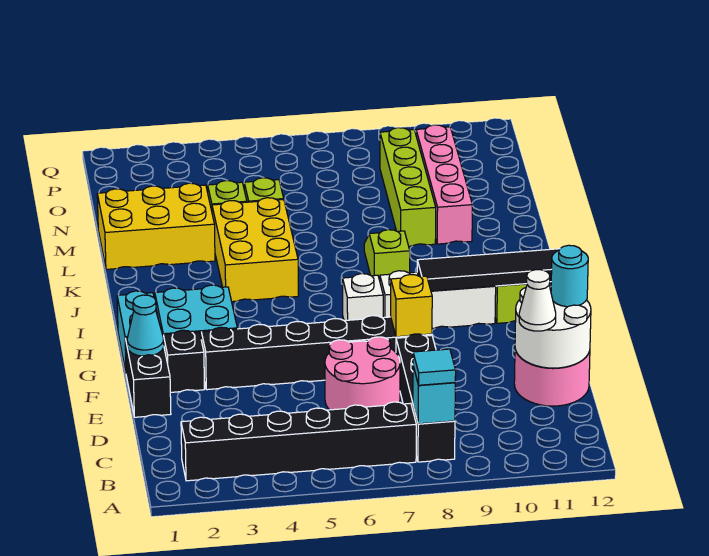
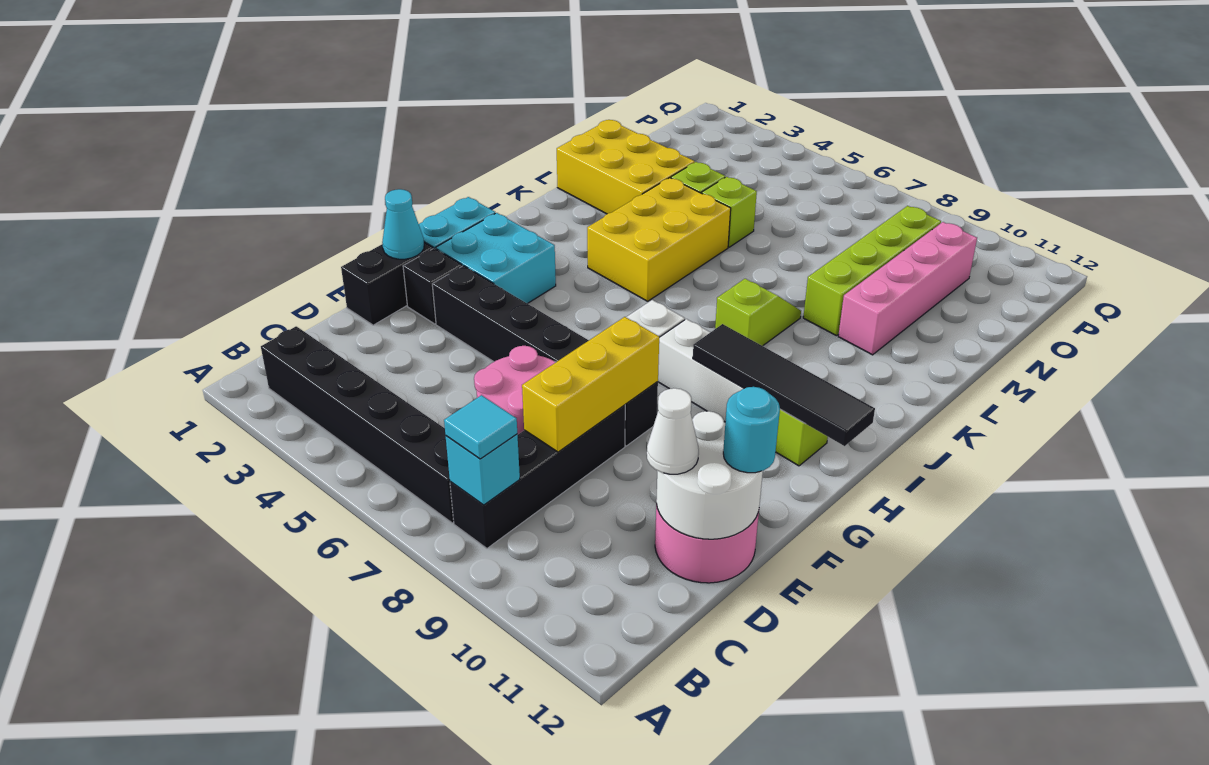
yellow 1x1 brick [391,275,432,337] -> yellow 1x3 brick [522,317,659,452]

